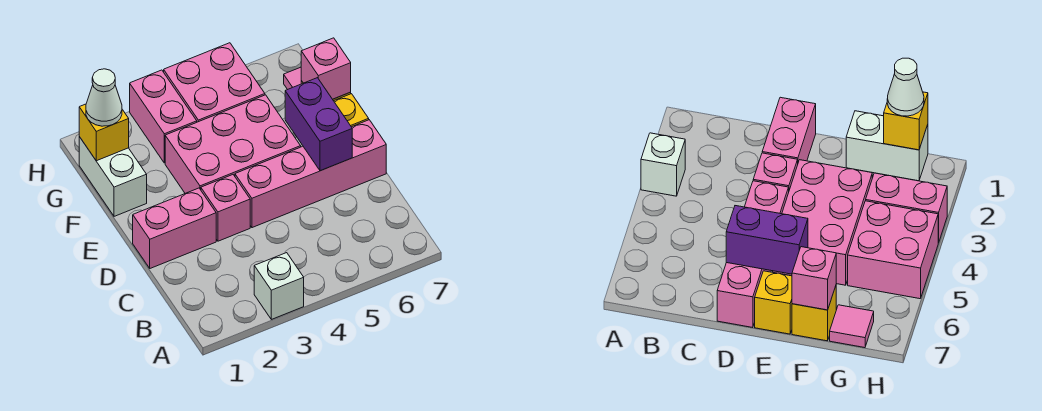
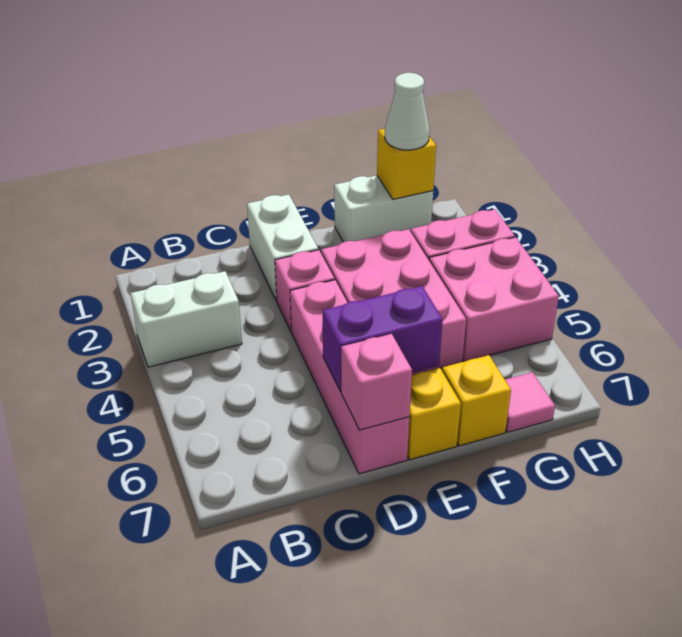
white 1x1 brick [254,253,304,319] -> white 1x2 brick [131,271,242,367]
pink 1x2 brick [133,188,216,268] -> white 1x2 brick [247,194,318,301]
pink 1x1 brick [301,38,351,99] -> pink 1x1 brick moved to [341,334,412,430]

